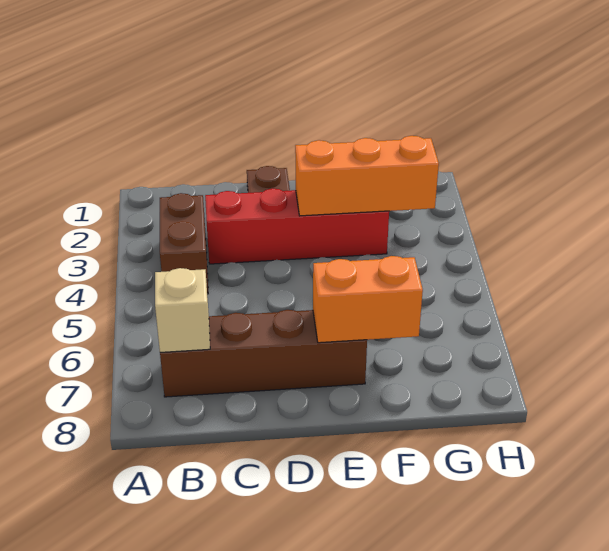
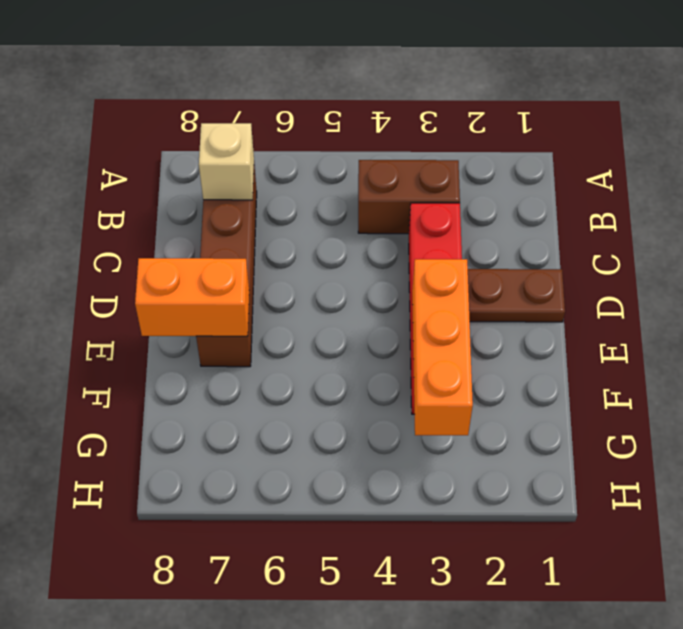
orange 1x2 brick [313,256,423,343] -> orange 1x2 brick turned to [135,258,249,336]

